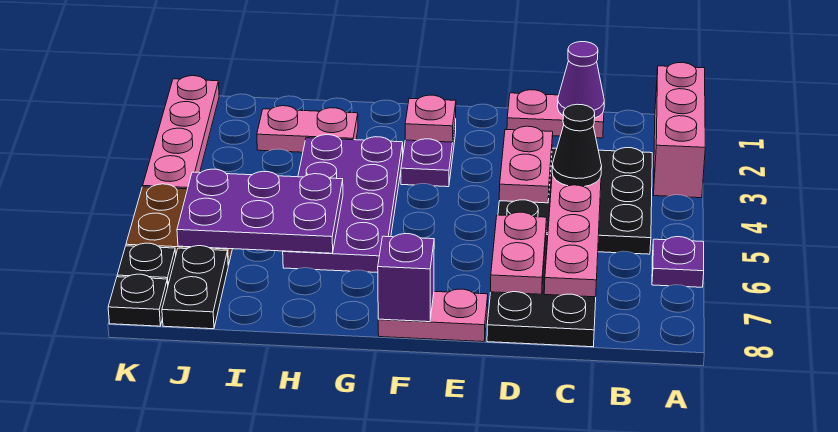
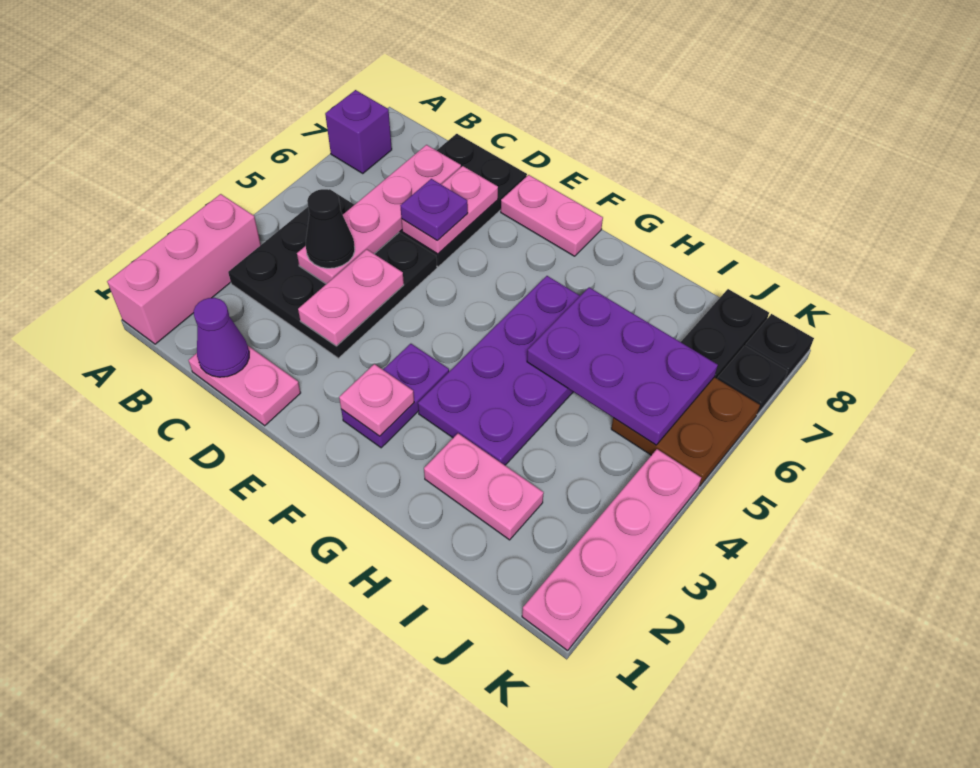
purple 1x1 plate [652,237,704,287] -> purple 1x1 plate moved to [400,179,468,241]
purple 1x1 brick [378,234,434,322] -> purple 1x1 brick moved to [325,90,392,173]

